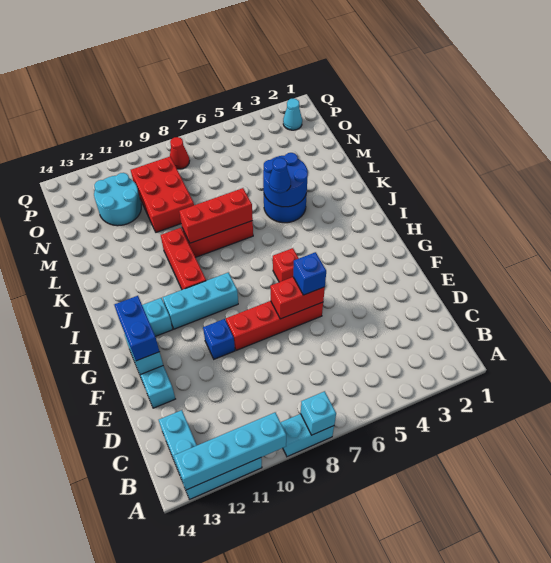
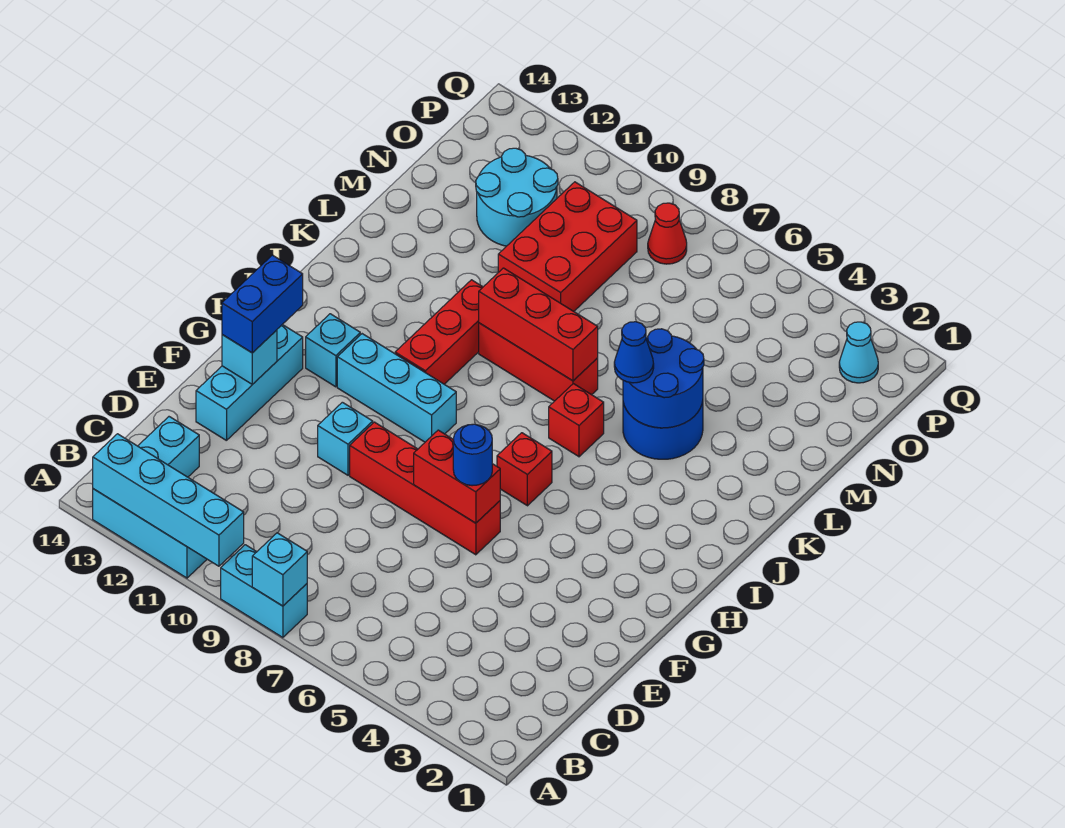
blue 1x1 brick [293,252,326,295] -> blue 1x1 round brick [453,424,492,486]
blue 1x1 brick [203,319,235,359] -> cyan 1x1 brick [318,402,373,475]
none -> red 1x1 brick [549,384,604,457]

